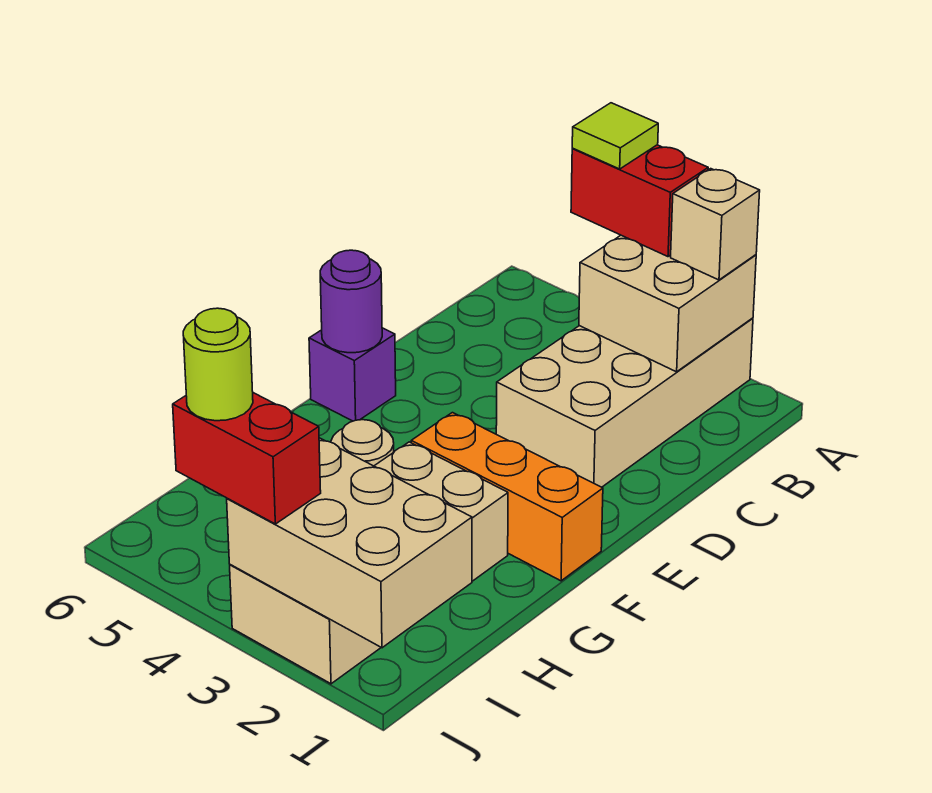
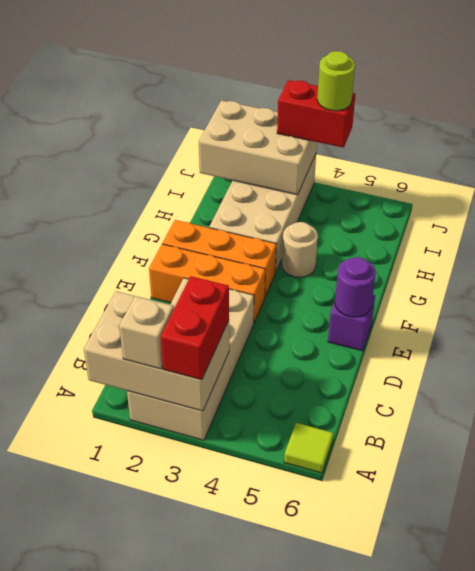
tan 2x2 brick [579,235,756,372] -> tan 2x3 brick [84,291,229,411]
red 1x2 brick [571,145,708,257] -> red 1x2 brick turned to [161,276,229,380]
lime 1x1 tile [572,103,658,169] -> lime 1x1 tile moved to [284,423,333,473]
none -> orange 1x3 brick [149,244,265,323]

